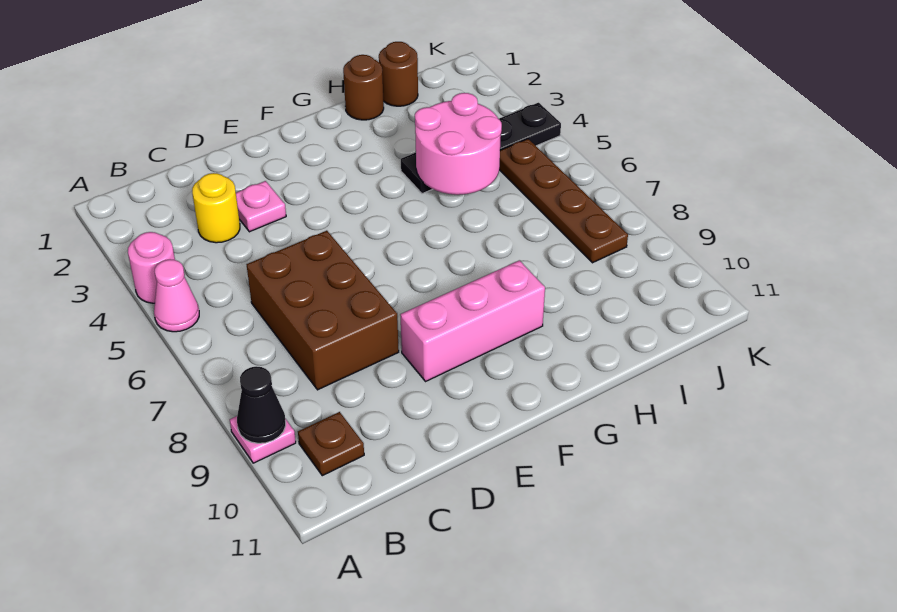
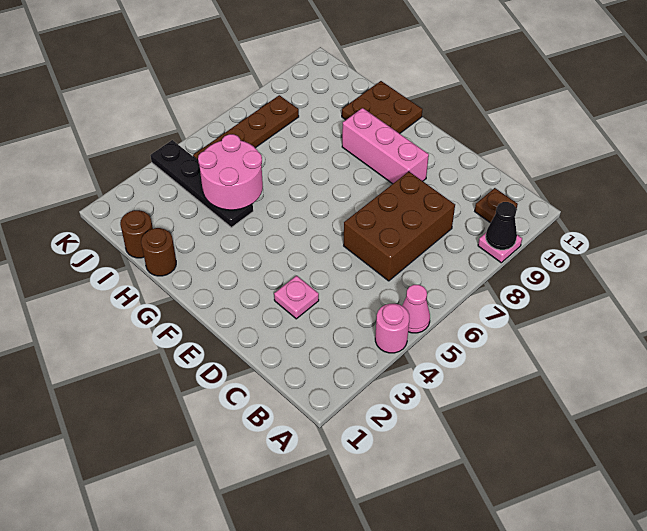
yellow 1x1 round brick [192,173,240,243] -> none
none -> brown 2x2 plate [342,81,423,134]

